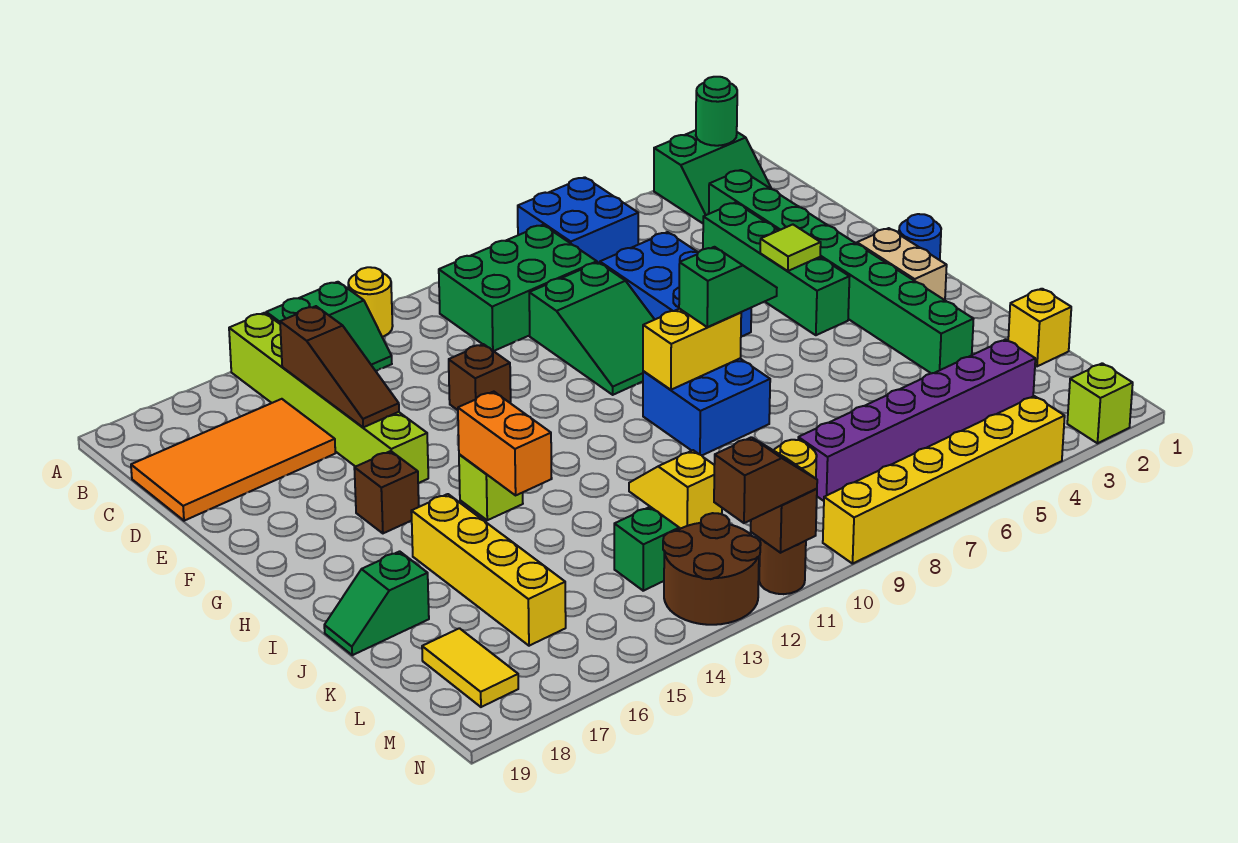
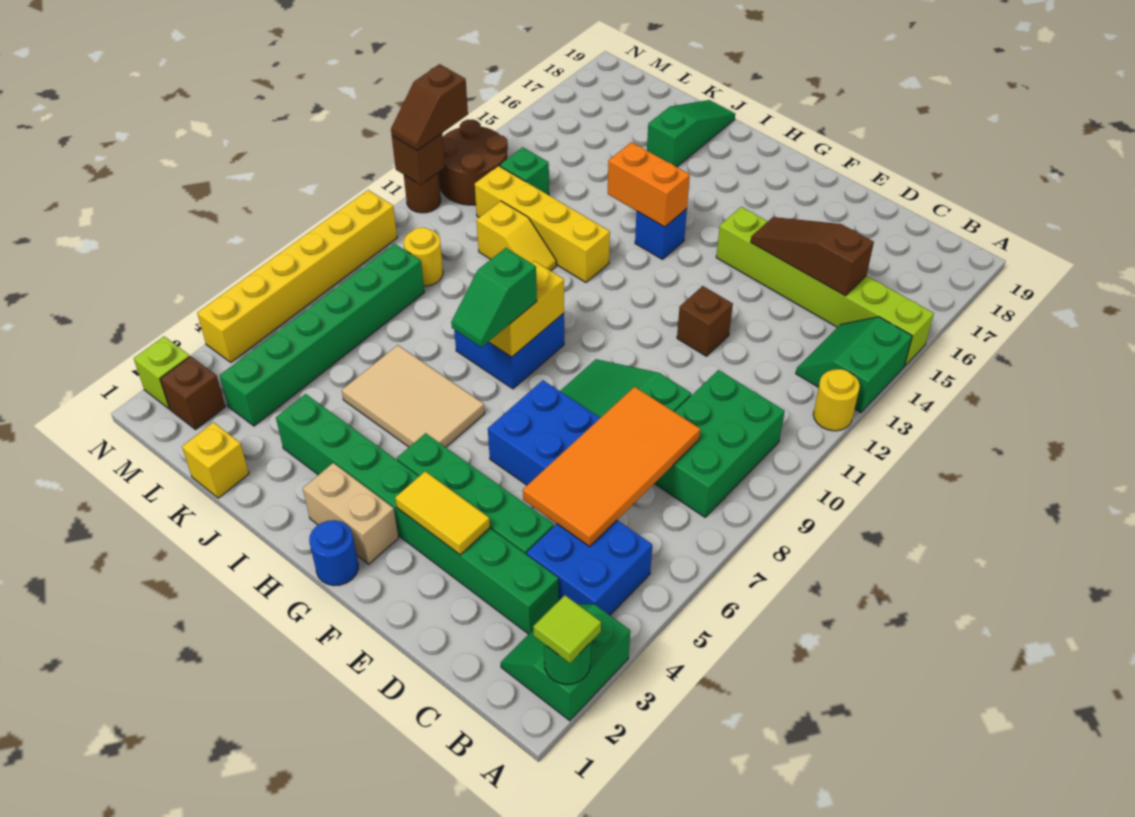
blue 2x2 brick [518,177,638,263] -> blue 2x2 brick moved to [527,520,652,615]
orange 2x4 tile [131,399,335,521] -> orange 2x4 tile moved to [523,387,701,546]
lime 1x1 tile [760,225,821,271] -> lime 1x1 tile moved to [533,595,601,663]
brown 1x1 brick [354,451,419,533] -> brown 1x1 brick moved to [160,356,225,430]
none -> tan 2x3 tile [342,345,485,447]
lime 1x1 brick [459,454,523,520] -> blue 1x1 brick [635,209,687,259]
yellow 1x4 brick [411,494,566,646] -> yellow 1x4 brick moved to [475,166,610,282]
green 1x2 slope [324,551,429,655] -> green 1x3 slope [647,100,735,167]
purple 1x6 brick [798,339,1035,501] -> green 1x6 brick [220,244,424,426]
yellow 1x2 tile [422,628,518,707] -> yellow 1x2 tile moved to [395,471,490,555]

